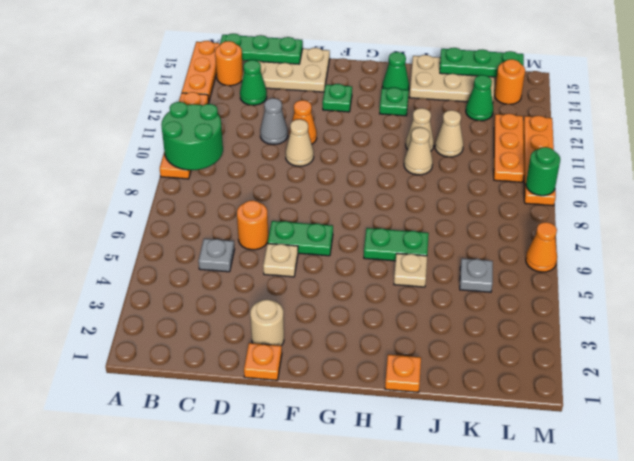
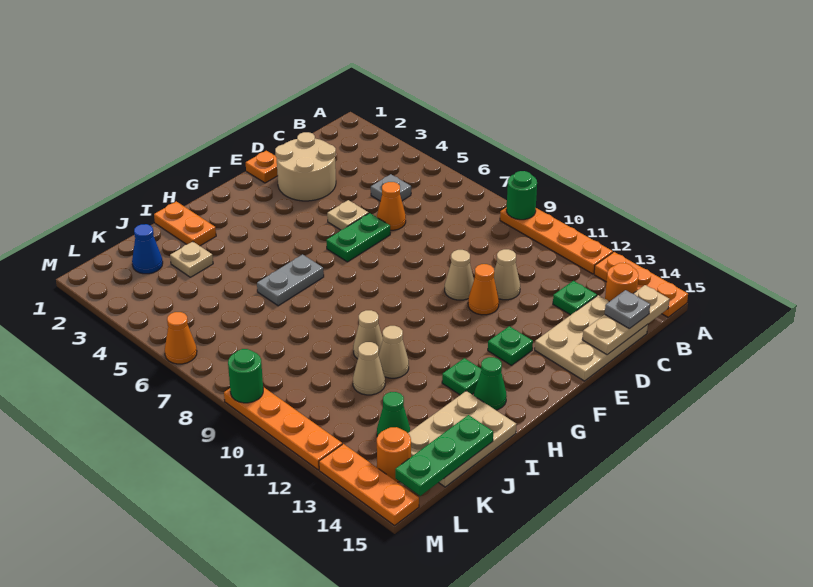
green 2x2 round brick [161,102,223,170] -> green 1x1 round brick [507,171,537,220]
green 1x3 plate [220,34,303,64] -> tan 1x3 plate [582,285,670,355]
green 1x1 cone [240,60,267,105] -> green 1x1 plate [553,281,597,315]
orange 1x1 round brick [237,200,268,250] -> orange 1x1 cone [377,182,406,230]
grey 1x1 cone [260,98,288,145] -> tan 1x1 cone [494,249,520,300]
tan 1x1 round brick [250,300,284,346] -> tan 2x2 round brick [275,132,336,201]
green 1x2 plate [364,228,429,261] -> grey 1x2 plate [257,254,324,306]
orange 1x1 plate [385,355,421,392] -> orange 1x2 plate [154,201,216,246]
tan 1x1 plate [394,253,427,287] -> tan 1x1 plate moved to [170,242,213,277]
none -> blue 1x1 cone [132,224,163,274]
grey 1x1 plate [460,258,493,292] -> grey 1x1 plate moved to [605,290,650,329]
orange 1x3 plate [494,114,524,182] -> orange 1x3 plate moved to [319,444,419,526]

